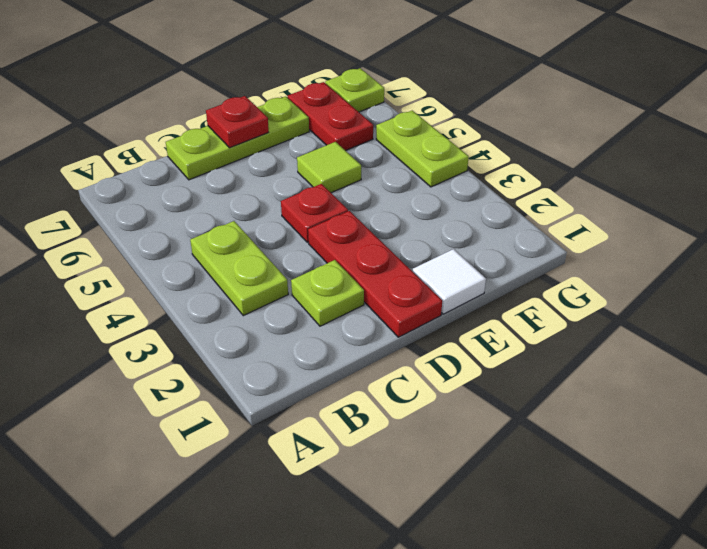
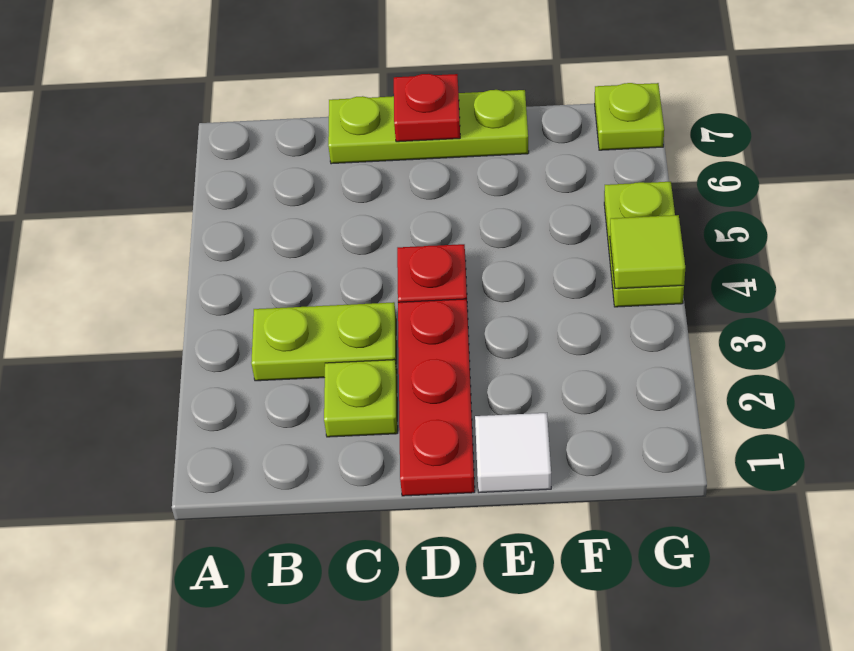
lime 1x2 plate [190,221,288,316] -> lime 1x2 plate turned to [251,302,397,381]
lime 1x1 tile [297,142,361,193] -> lime 1x1 tile moved to [610,215,685,289]
red 1x2 plate [288,82,373,151] -> none

